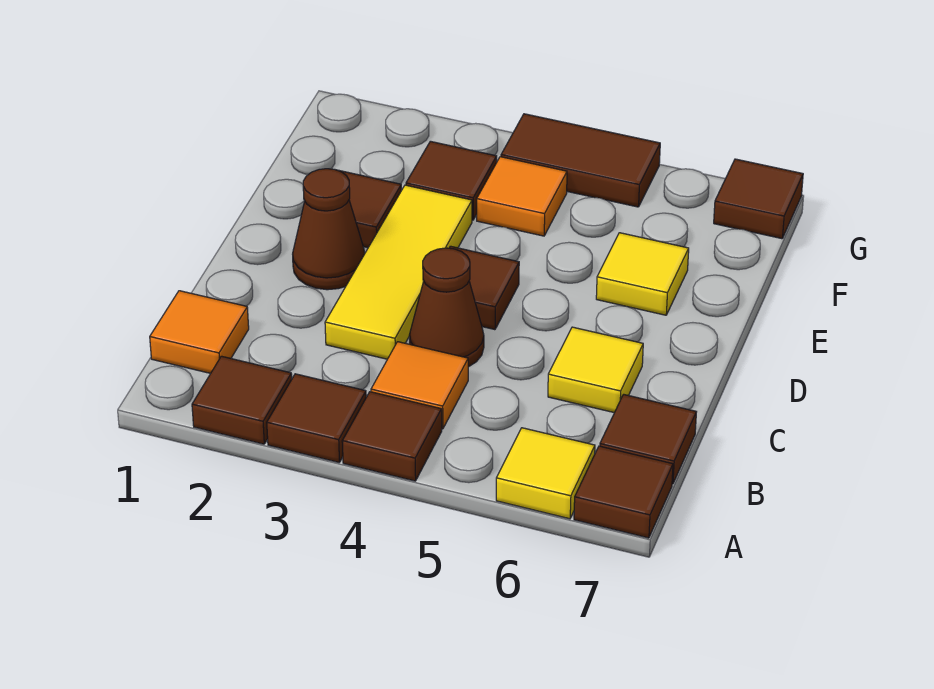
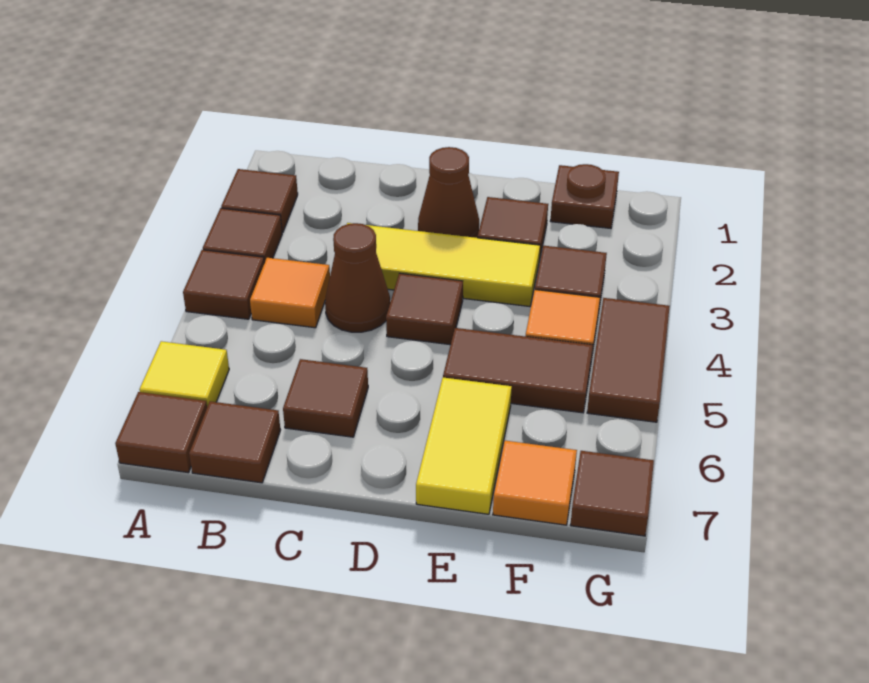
orange 1x1 tile [150,291,249,373] -> orange 1x1 tile moved to [493,441,577,525]
yellow 1x1 tile [548,327,643,413] -> brown 1x1 tile [283,359,368,437]
none -> brown 1x2 tile [443,328,593,413]
yellow 1x1 tile [596,233,689,315] -> yellow 1x2 tile [416,378,512,514]
none -> brown 1x1 plate [551,164,619,228]

